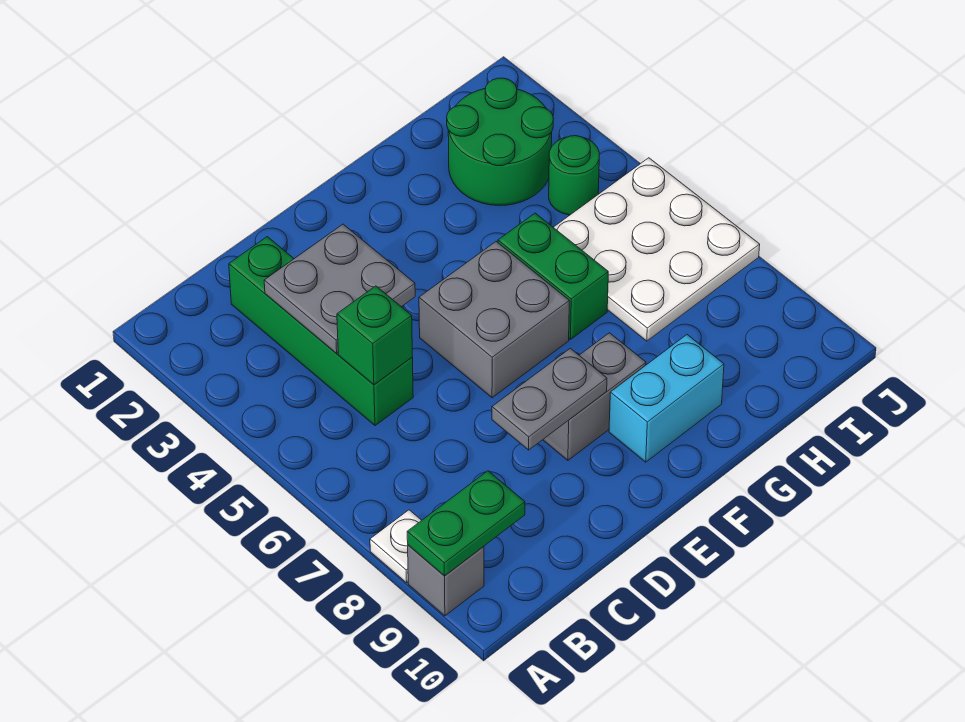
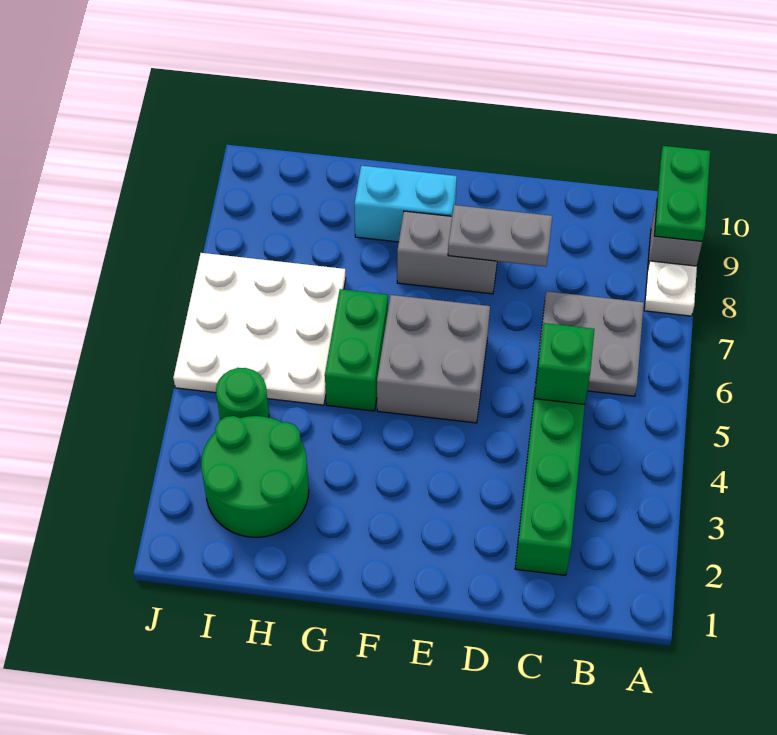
green 1x2 plate [407,471,525,576] -> green 1x2 plate turned to [654,146,710,241]
grey 2x2 plate [264,224,415,354] -> grey 2x2 plate moved to [536,291,644,396]

